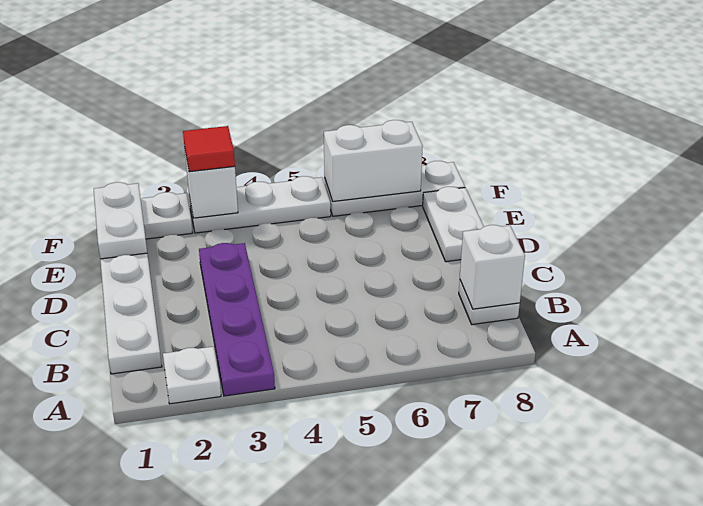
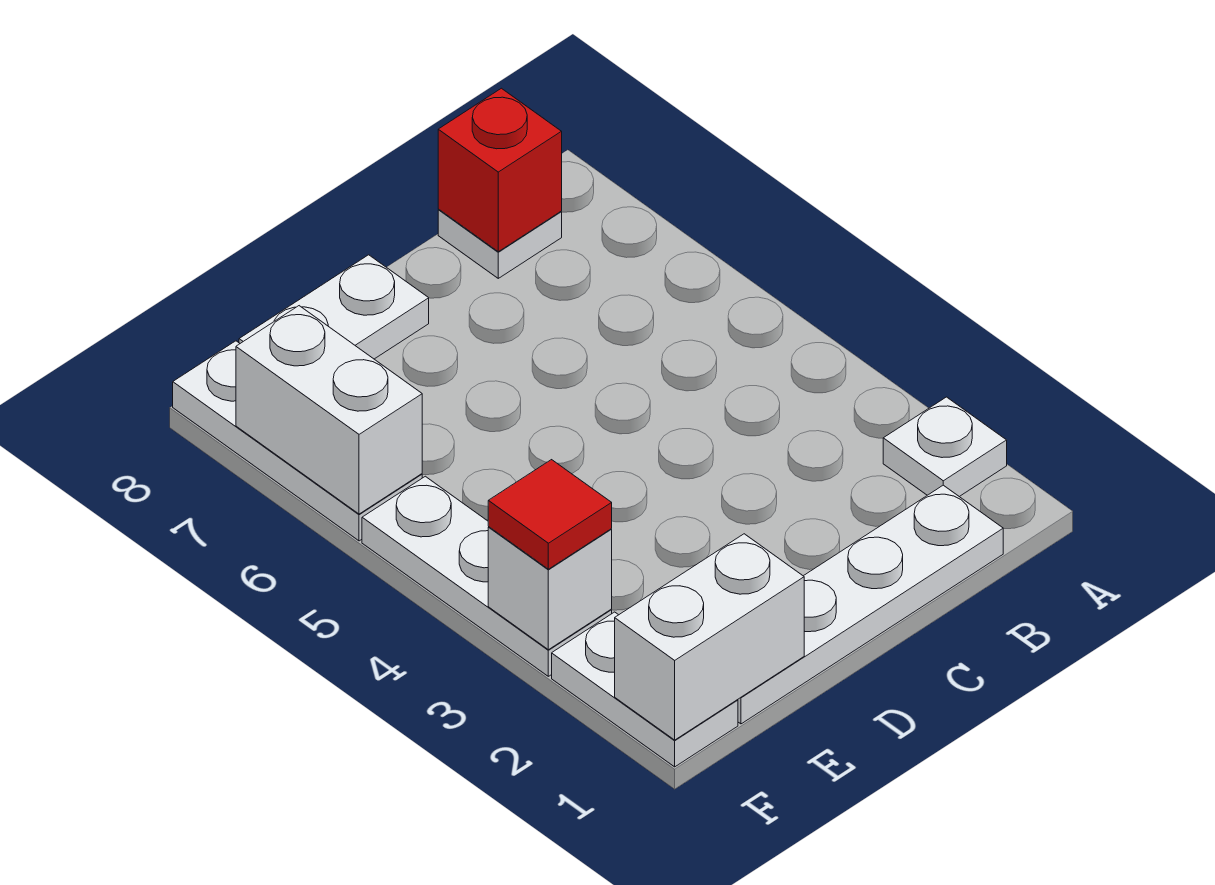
purple 1x4 plate [199,243,275,396] -> none
white 1x1 brick [460,225,525,309] -> red 1x1 brick [438,88,562,252]
white 1x2 plate [94,182,147,259] -> white 1x2 brick [615,534,804,740]

